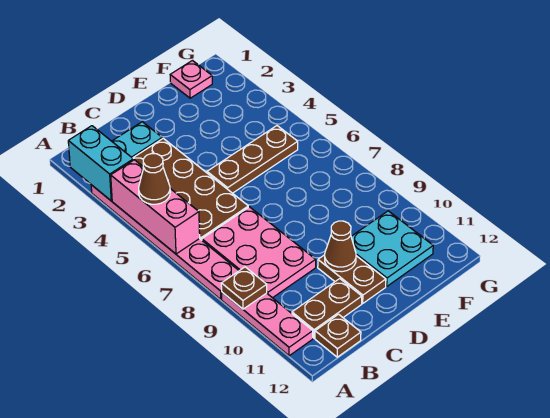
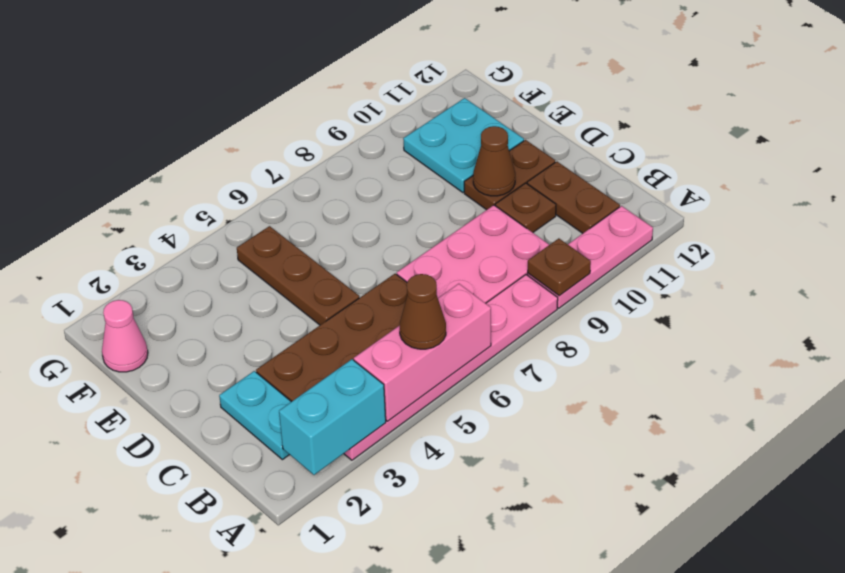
brown 1x1 plate [315,314,361,357] -> brown 1x1 plate moved to [495,183,556,232]
pink 1x1 plate [170,61,212,98] -> pink 1x1 cone [102,300,148,372]

